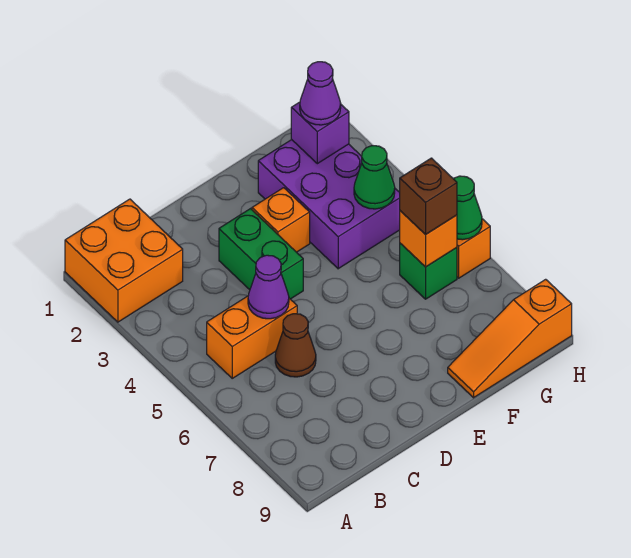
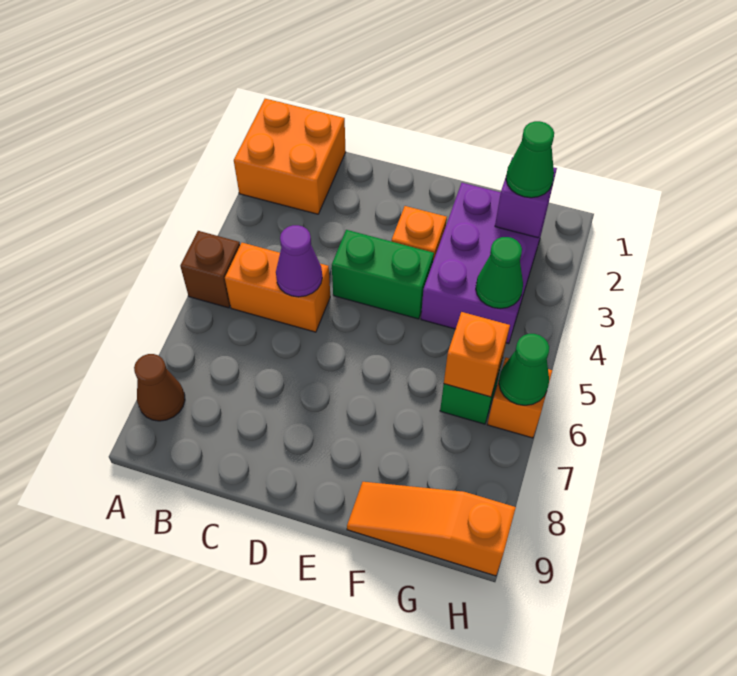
brown 1x1 cone [275,314,316,377] -> brown 1x1 cone moved to [134,354,185,421]
green 1x2 brick [219,209,303,299] -> green 1x2 brick turned to [332,230,434,319]
purple 1x1 cone [300,62,341,125] -> green 1x1 cone [506,121,554,198]
brown 1x1 brick [400,158,457,235] -> brown 1x1 brick moved to [180,231,240,308]

